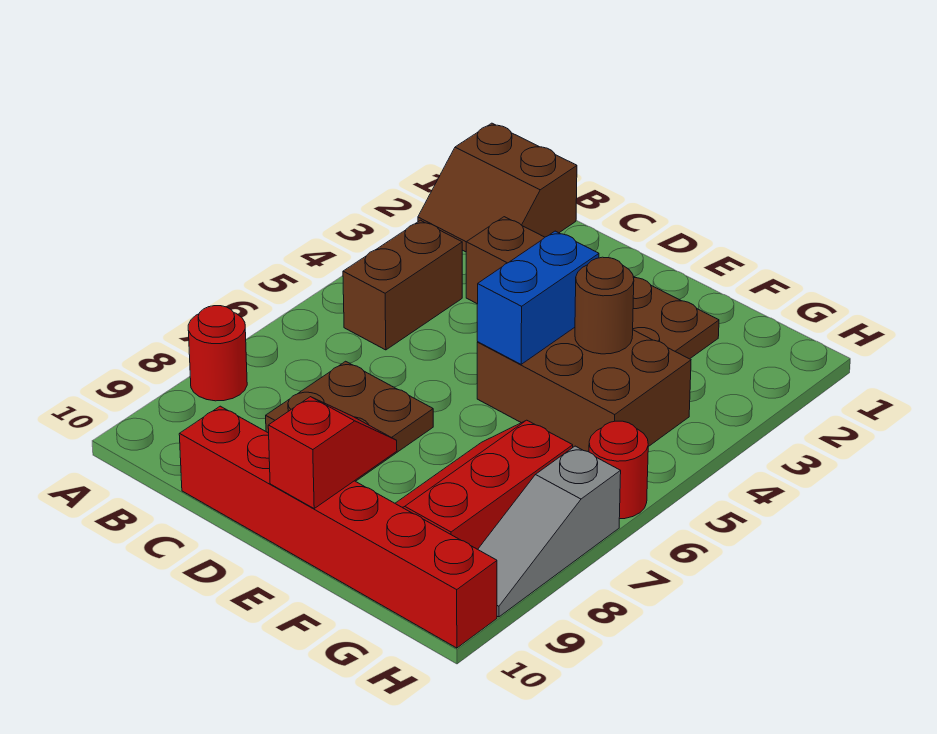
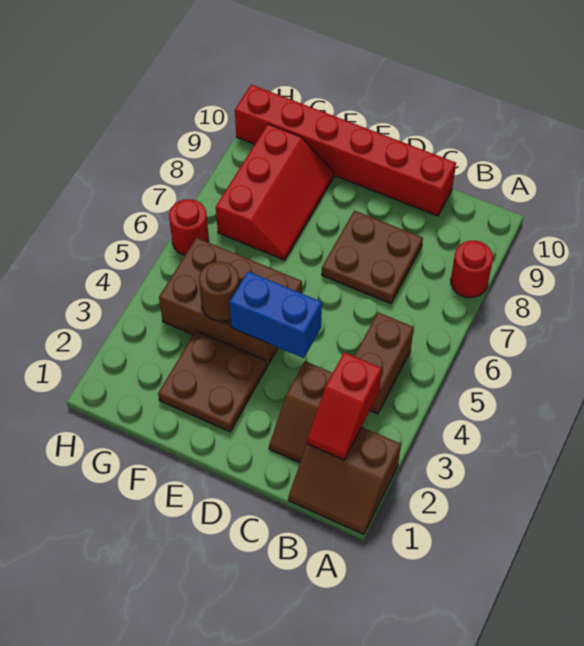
brown 2x2 slope [418,123,577,252] -> brown 2x2 slope turned to [288,427,401,534]
blue 1x2 brick [477,231,599,364] -> blue 1x2 brick turned to [229,272,322,358]
red 1x2 slope [268,397,397,508] -> red 1x2 slope moved to [307,352,382,460]
grey 1x3 slope [478,446,621,617] -> none

